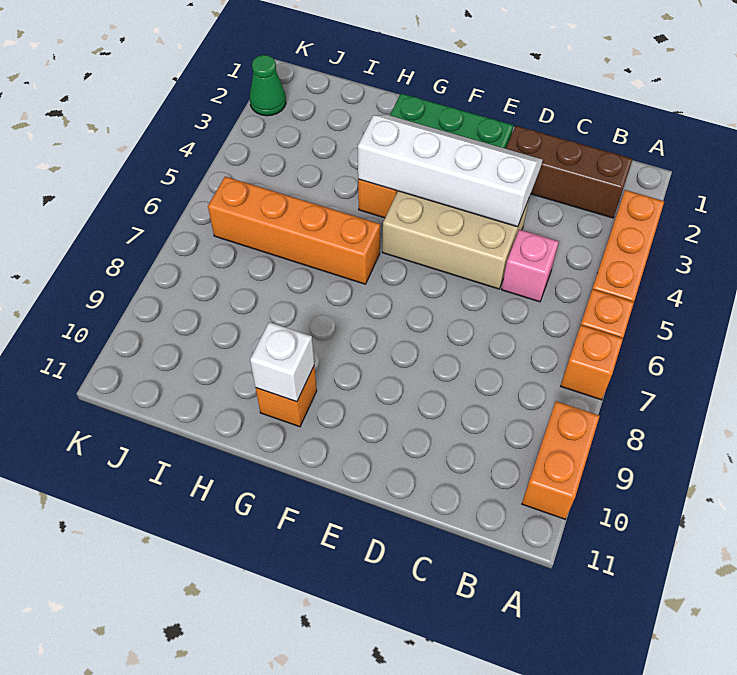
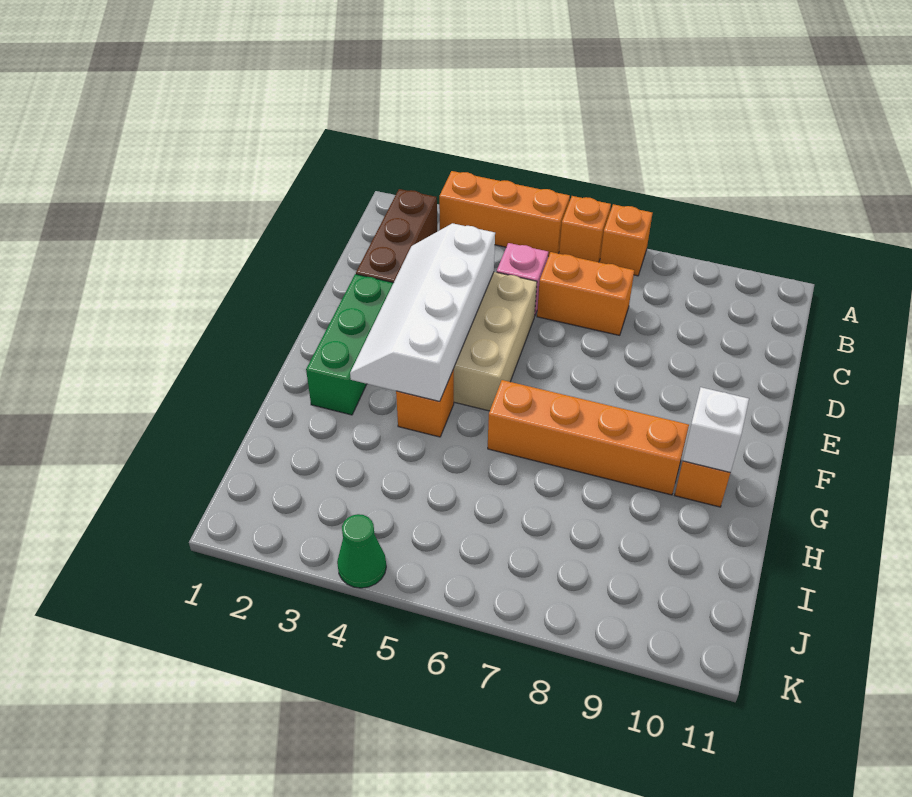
orange 1x2 brick [522,401,600,519] -> orange 1x2 brick moved to [537,252,634,335]
orange 1x4 brick [208,177,380,284] -> orange 1x4 brick turned to [488,380,689,495]
green 1x1 cone [250,55,286,116] -> green 1x1 cone moved to [337,514,386,588]

